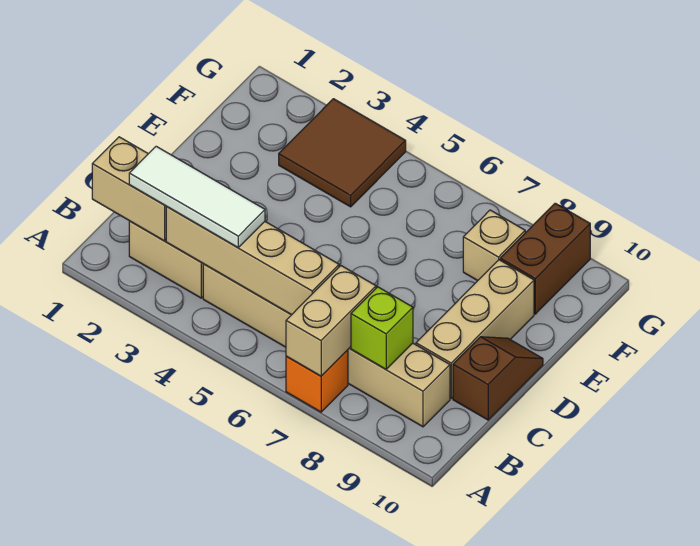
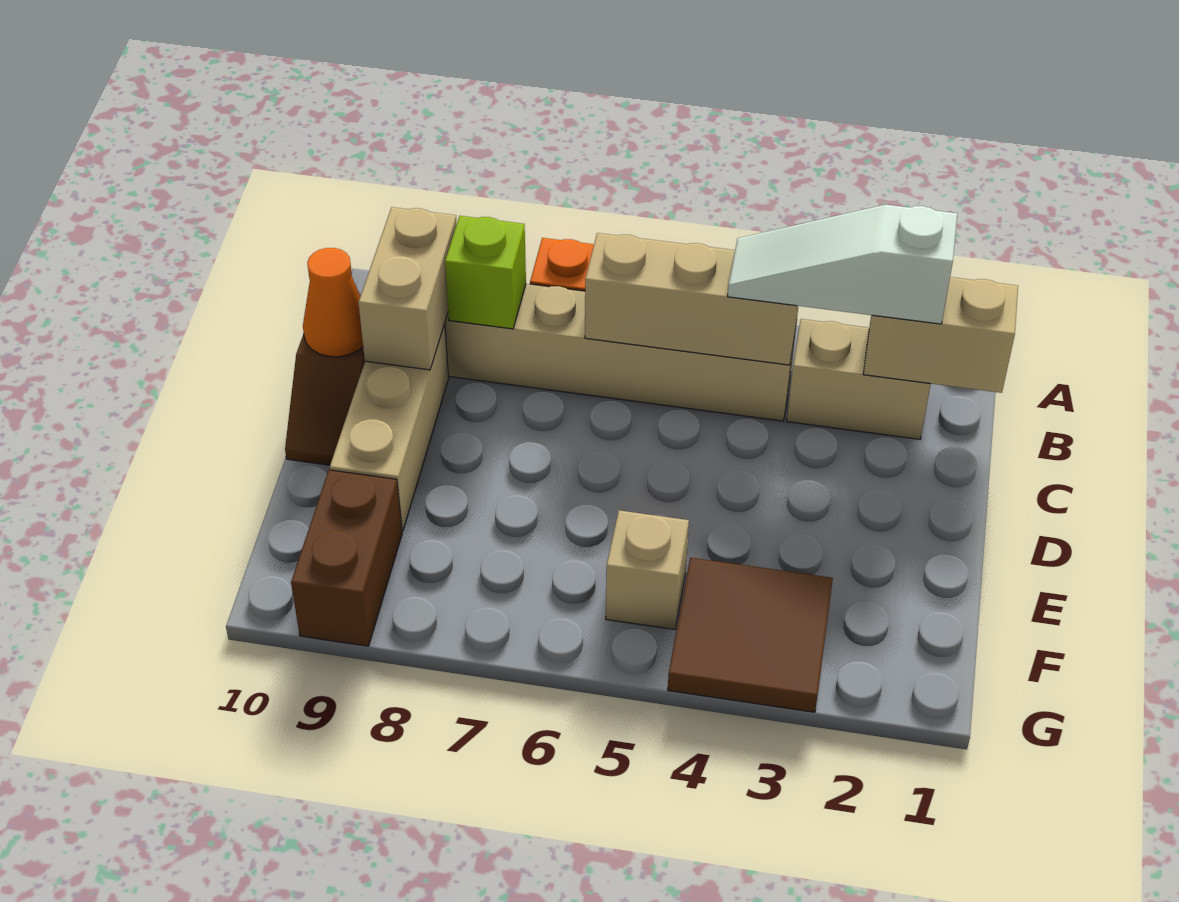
tan 1x2 brick [286,266,376,376] -> tan 1x2 brick moved to [358,207,457,370]
white 1x3 tile [129,146,265,248] -> white 1x3 slope [728,205,957,324]
tan 1x4 brick [166,207,339,315] -> tan 1x3 brick [585,233,798,365]
none -> orange 1x1 cone [303,248,363,357]
tan 1x1 brick [463,210,525,281] -> tan 1x1 brick moved to [606,510,689,629]

